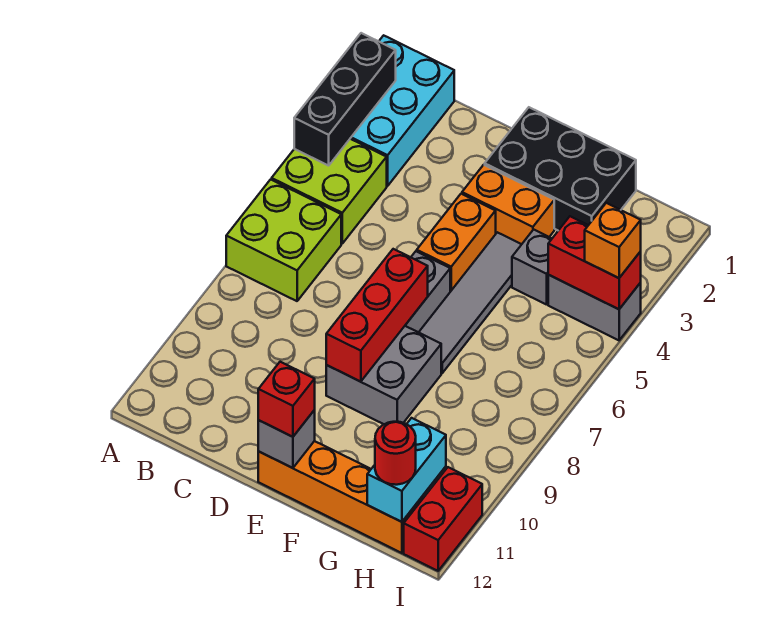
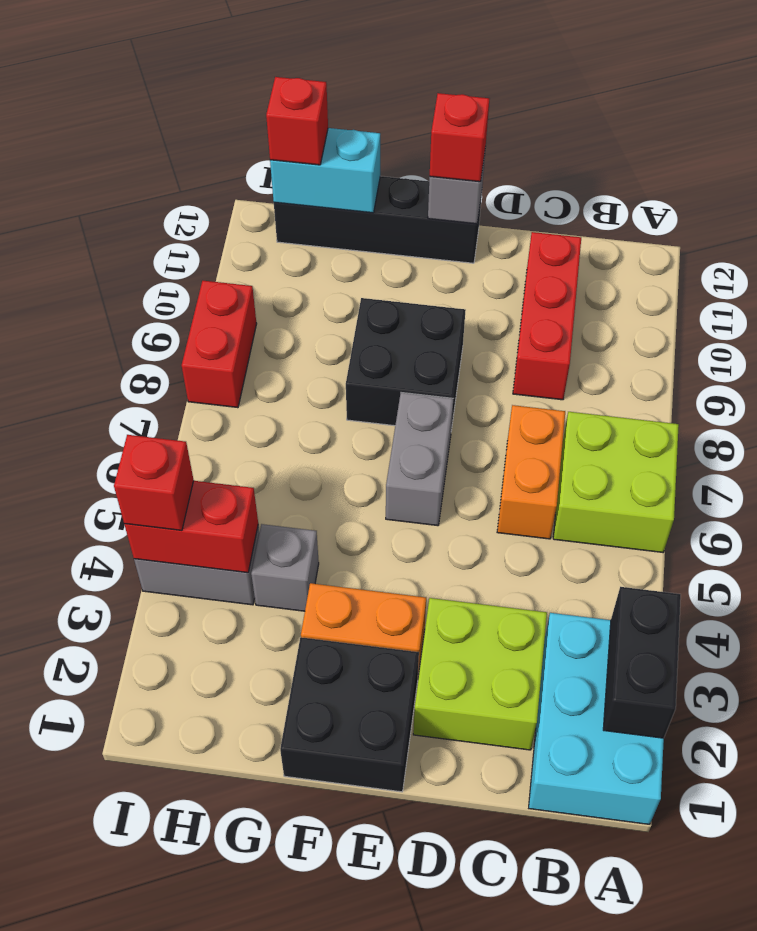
black 1x3 brick [294,33,396,166] -> black 1x2 brick [603,587,681,738]
lime 2x2 brick [272,139,387,243] -> lime 2x2 brick moved to [413,598,547,750]
black 2x3 brick [485,107,636,231] -> black 2x2 brick [280,637,419,792]
orange 1x2 brick [417,194,496,292] -> orange 1x2 brick moved to [497,405,565,539]
red 1x3 brick [326,249,428,382] -> red 1x3 brick moved to [513,232,581,400]
grey 2x2 brick [326,326,441,424] -> black 2x2 brick [346,298,466,430]
orange 1x4 brick [258,441,423,553] -> black 1x4 brick [274,176,482,263]
grey 1x4 tile [419,232,522,373] -> none
cyan 1x2 brick [367,418,446,522] -> cyan 1x2 brick turned to [270,128,380,213]
red 1x1 round brick [375,422,416,485] -> red 1x1 brick [266,77,328,165]
orange 1x1 brick [585,203,641,278] -> red 1x1 brick [114,435,194,531]
red 1x2 brick [404,467,482,571] -> red 1x2 brick moved to [182,281,257,408]

